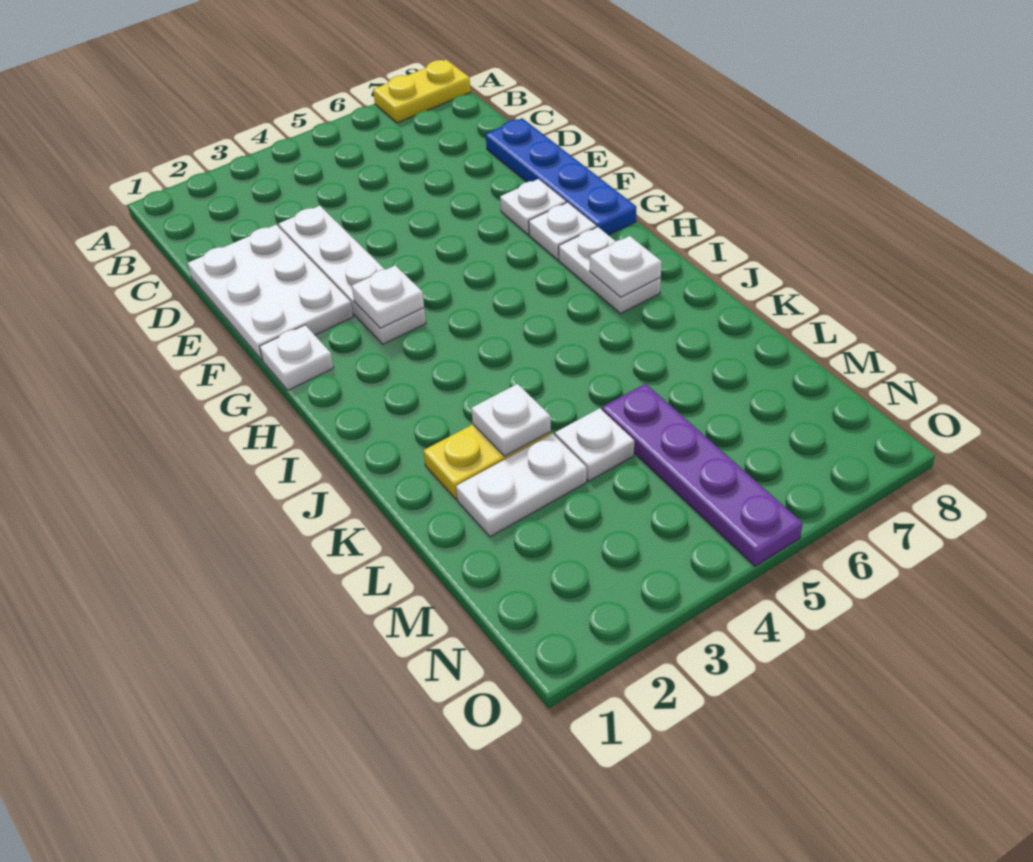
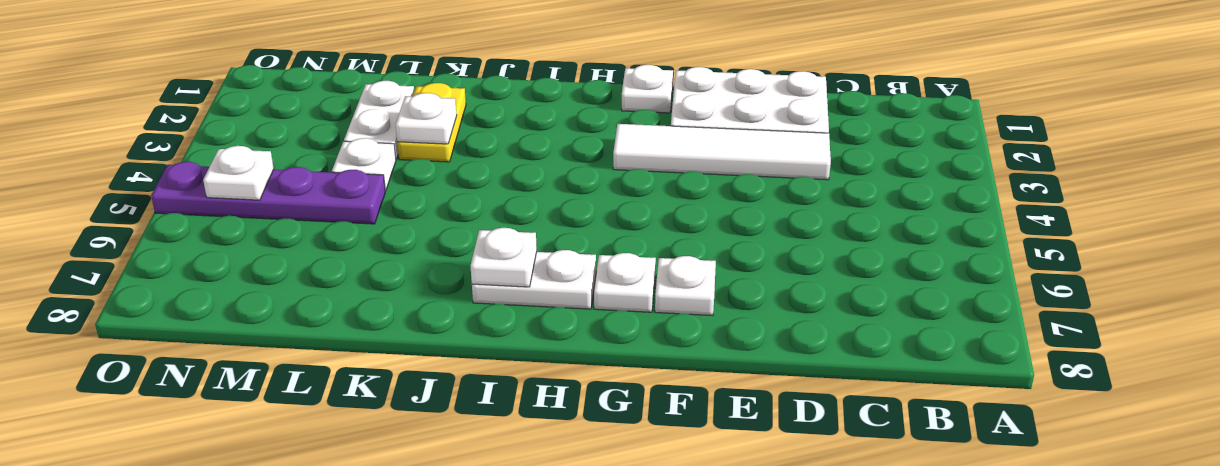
yellow 1x2 plate [373,60,471,123] -> none
white 1x4 plate [279,206,426,344] -> white 1x4 tile [613,124,831,180]
blue 1x4 plate [486,118,636,235] -> none
white 1x1 plate [352,265,424,328] -> white 1x1 plate moved to [203,146,274,200]

